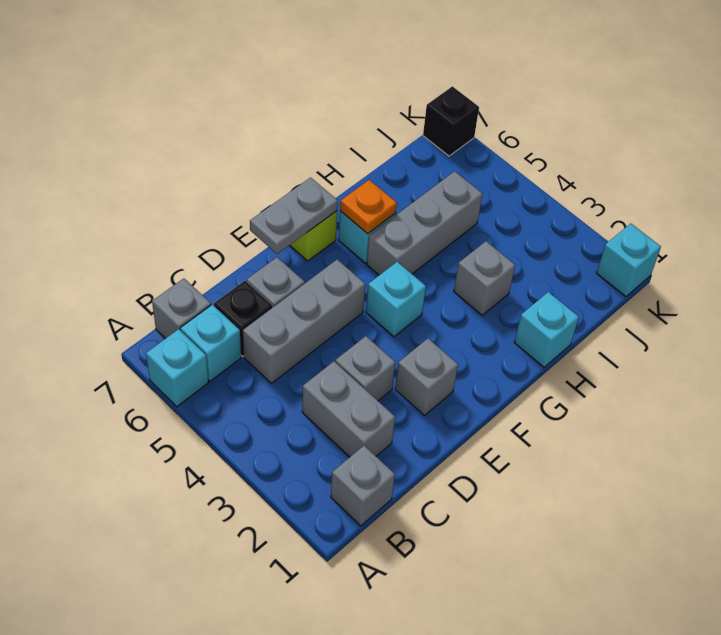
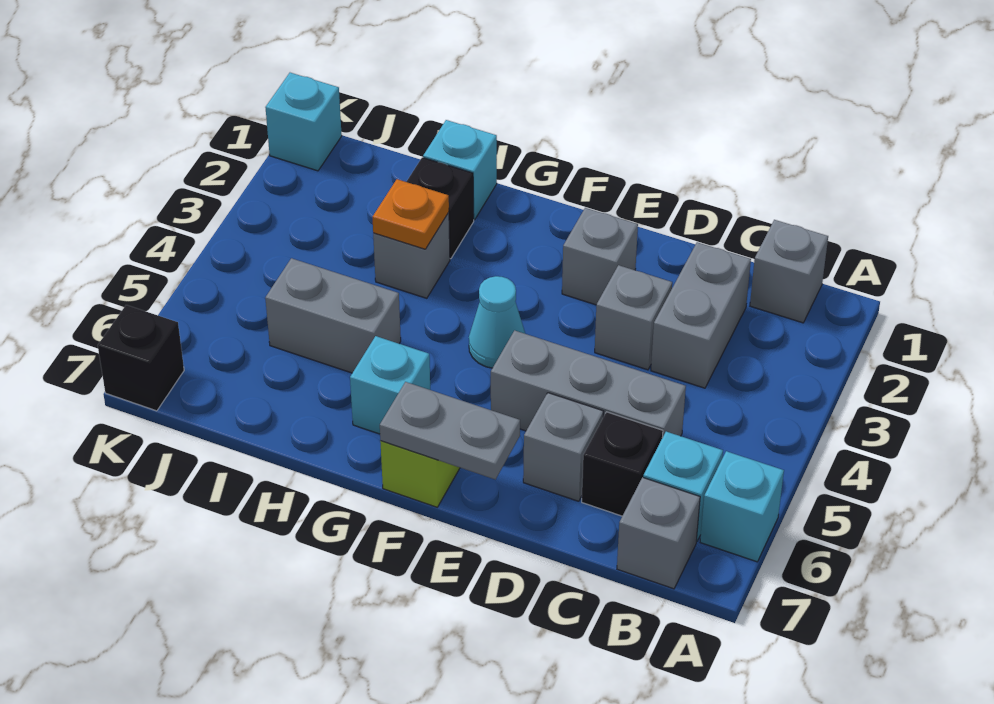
cyan 1x1 brick [366,262,426,337] -> cyan 1x1 cone [469,276,525,368]
grey 1x3 brick [367,171,483,275] -> grey 1x2 brick [265,258,401,373]
orange 1x1 plate [340,180,397,234] -> orange 1x1 plate moved to [372,179,449,249]
none -> black 1x1 brick [407,158,474,259]

